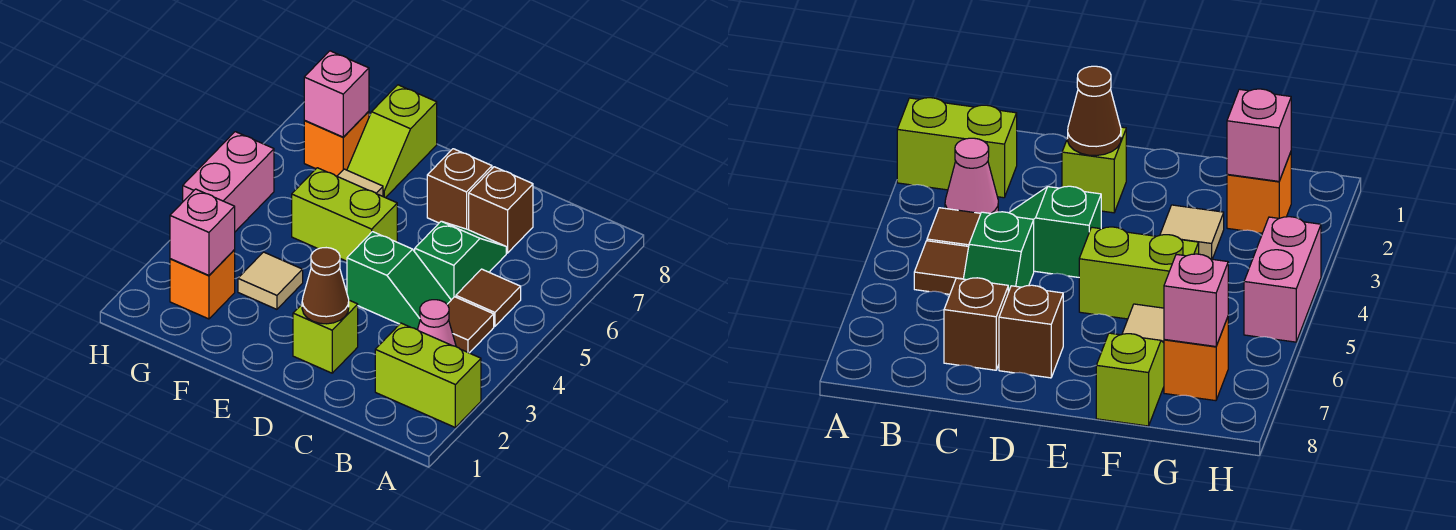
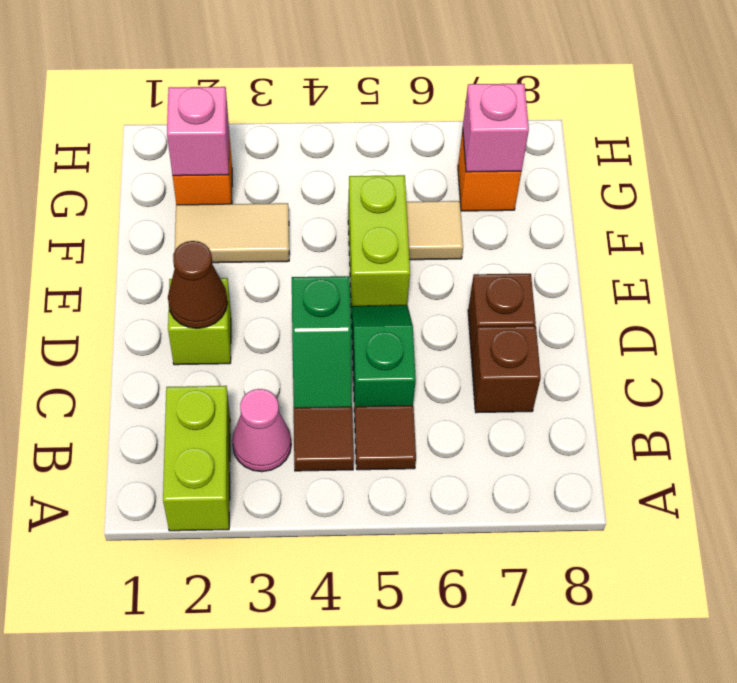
green 1x2 slope [415,221,506,300] -> green 1x2 slope turned to [351,305,416,412]
tan 1x1 tile [238,252,303,309] -> tan 1x2 tile [175,203,289,263]
lime 1x2 slope [347,85,437,198] -> none
pink 1x2 brick [183,132,274,232] -> none

